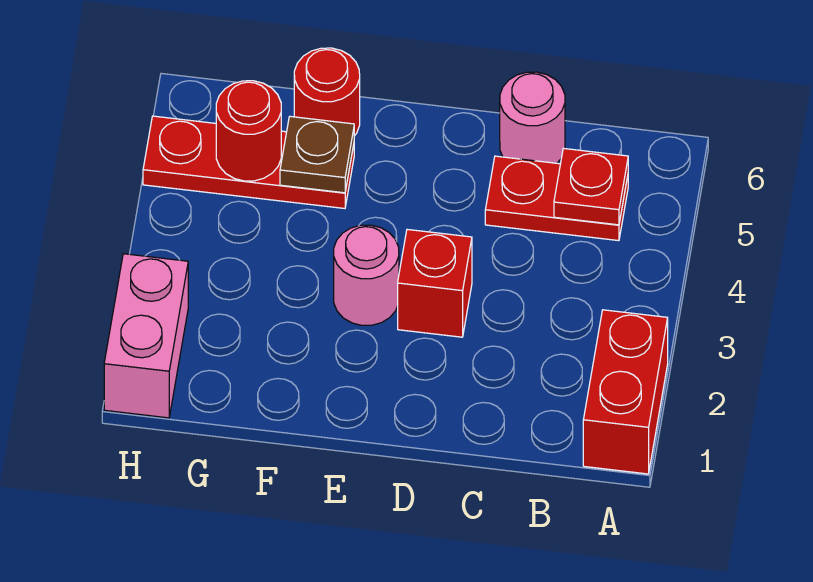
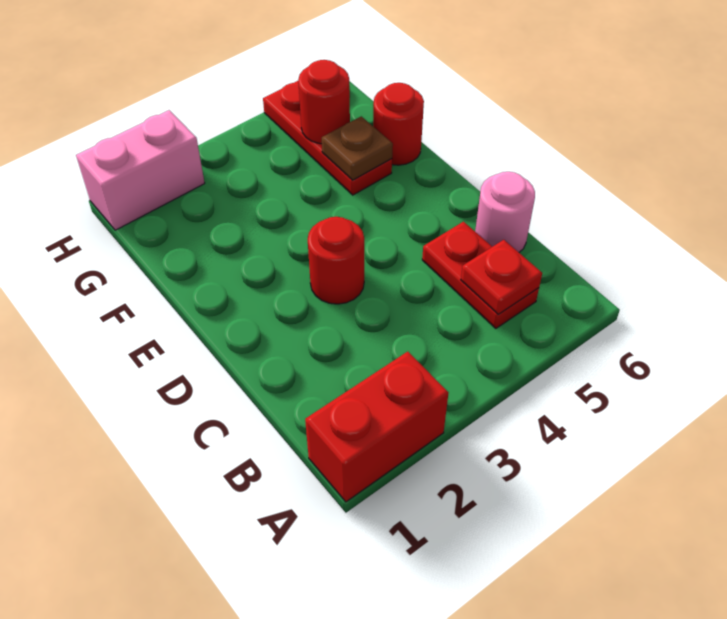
red 1x1 brick [398,229,472,337] -> red 1x1 round brick [308,217,364,304]
pink 1x1 round brick [334,225,399,325] -> none

